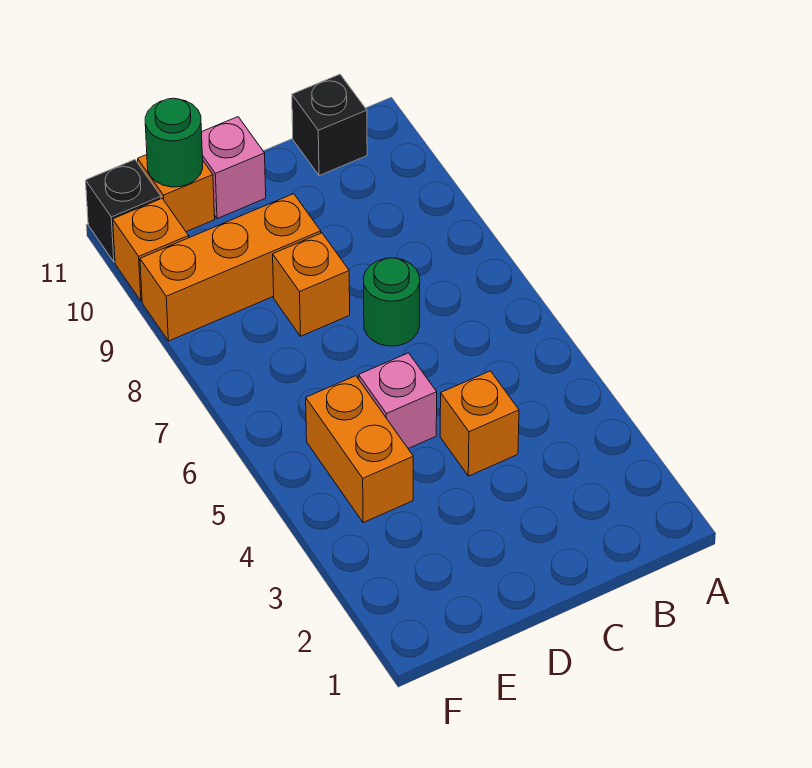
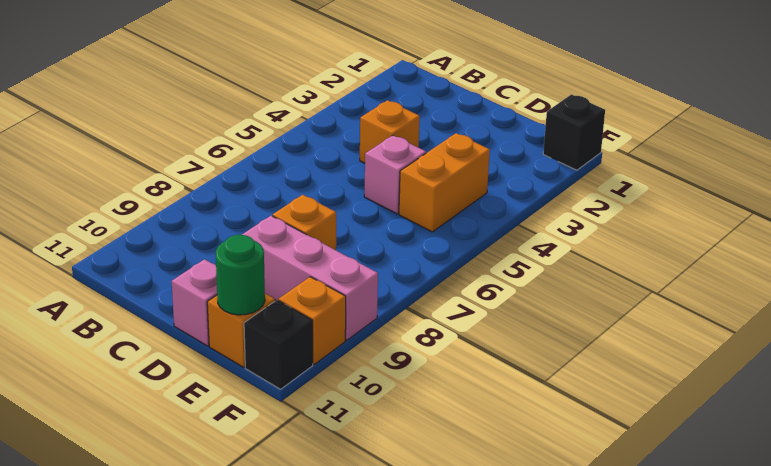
black 1x1 brick [292,74,367,176] -> black 1x1 brick moved to [543,94,605,170]
green 1x1 round brick [363,258,420,346] -> none
orange 1x3 brick [140,194,321,341] -> pink 1x3 brick [242,216,378,340]

